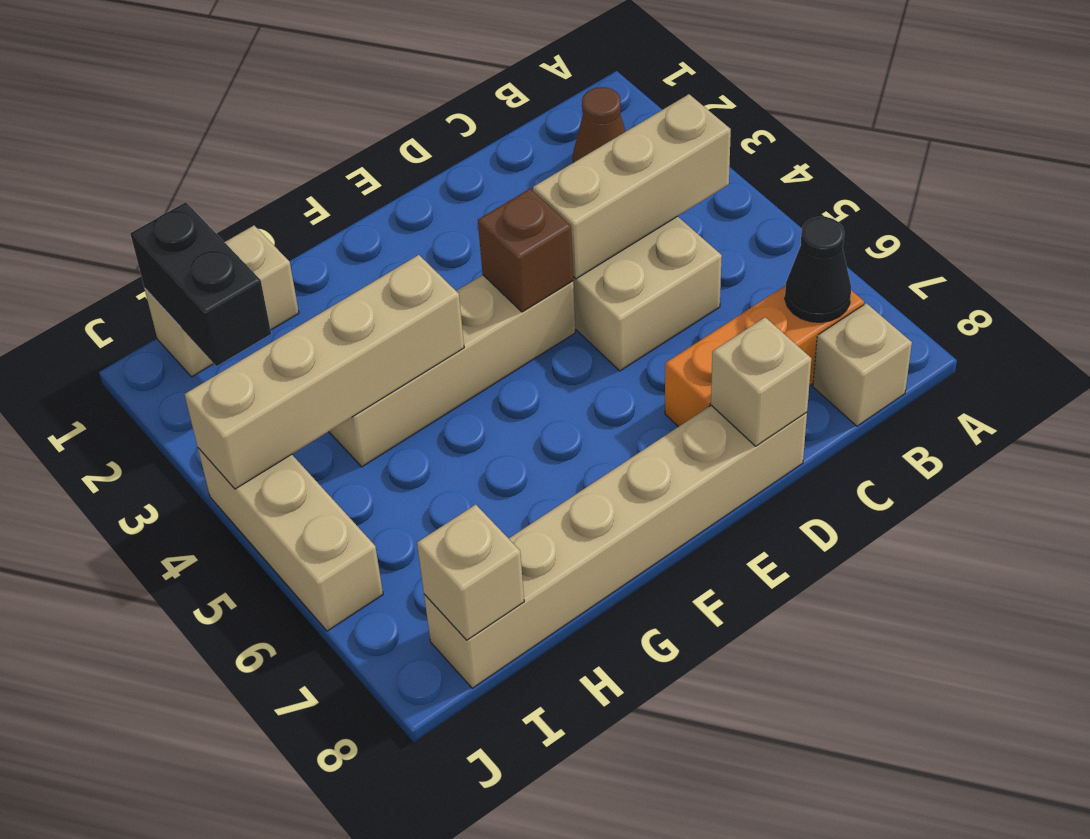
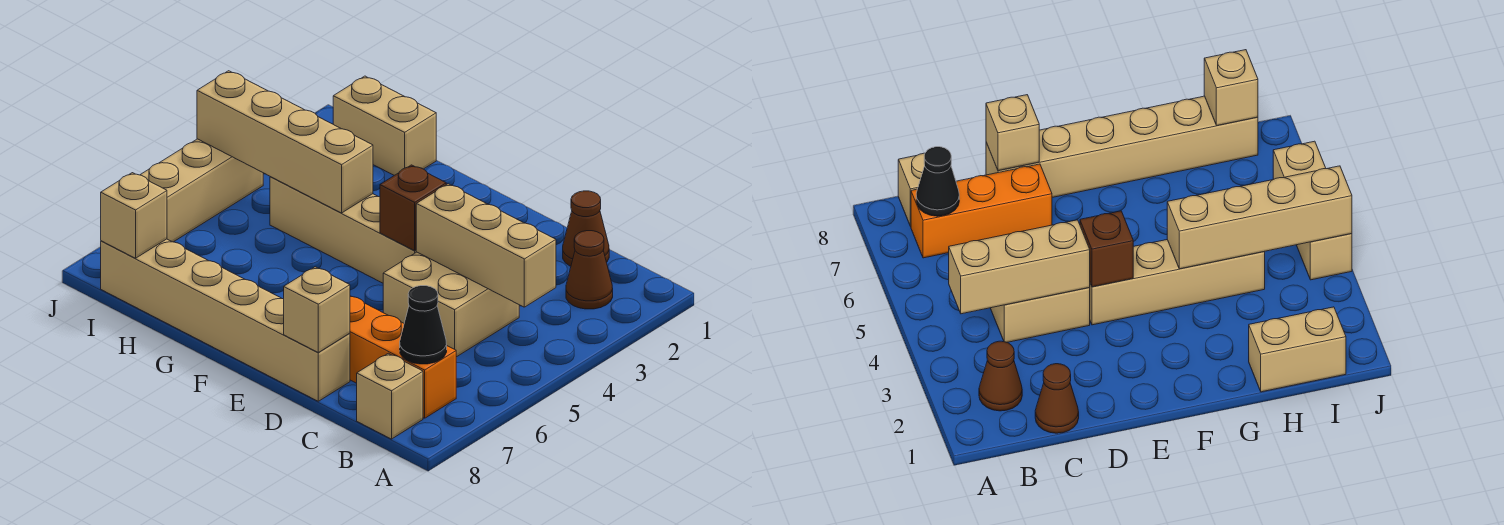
none -> brown 1x1 cone [563,191,609,266]
black 1x2 brick [130,202,271,366] -> none

